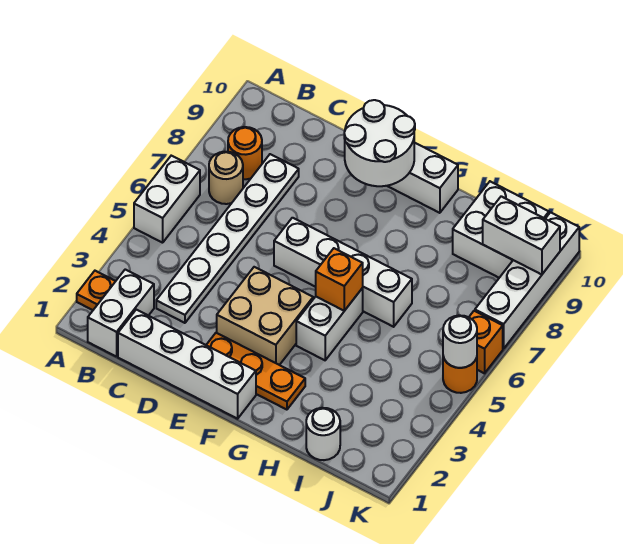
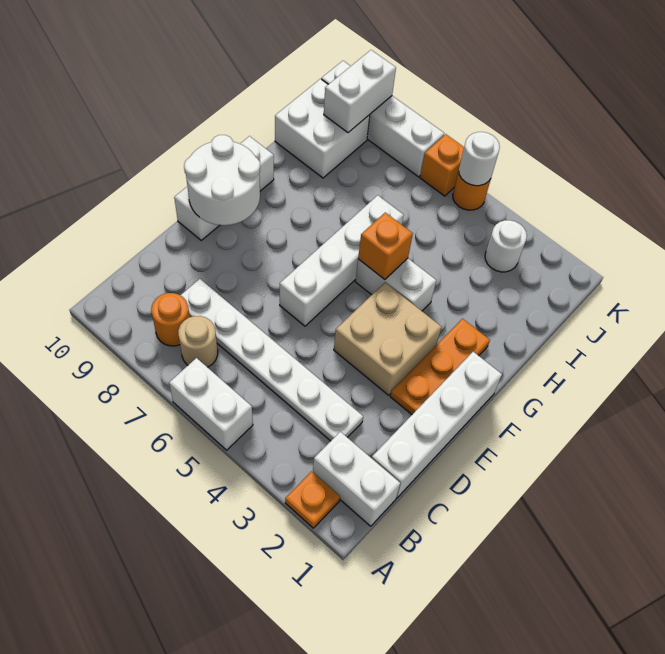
white 1x1 round brick [306,408,340,460] -> white 1x1 round brick moved to [485,220,527,272]

